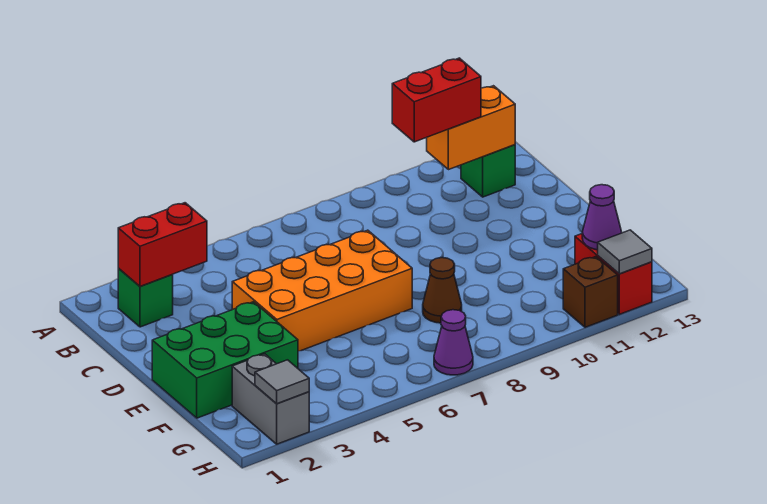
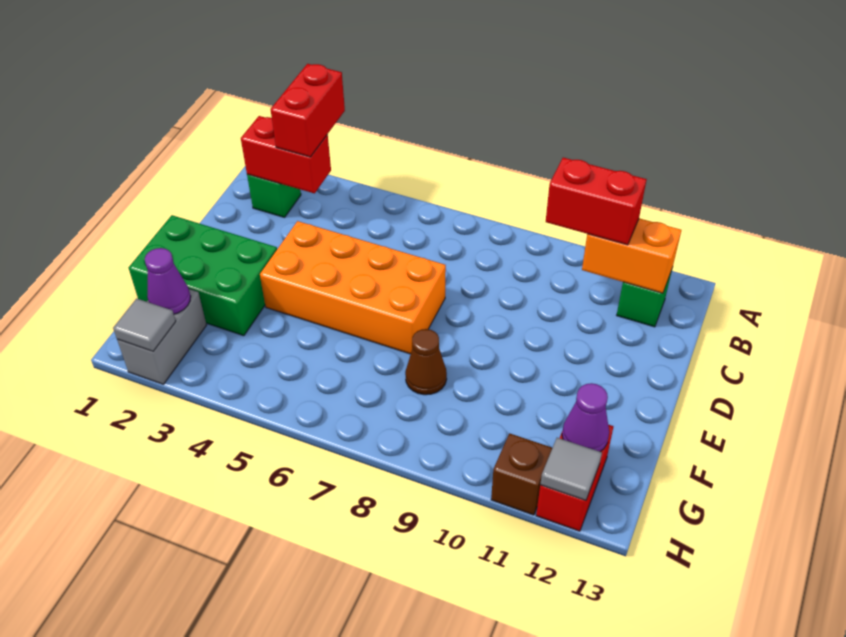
none -> red 1x2 brick [271,64,345,157]
purple 1x1 cone [434,310,473,375] -> purple 1x1 cone moved to [145,248,191,314]

